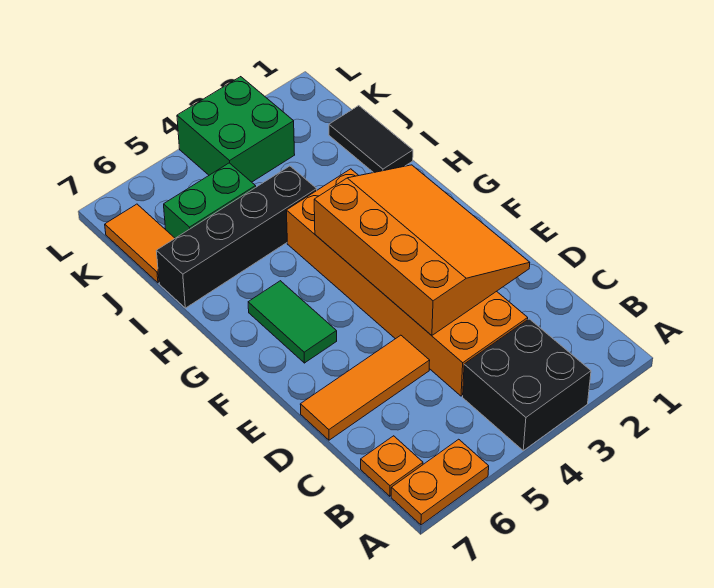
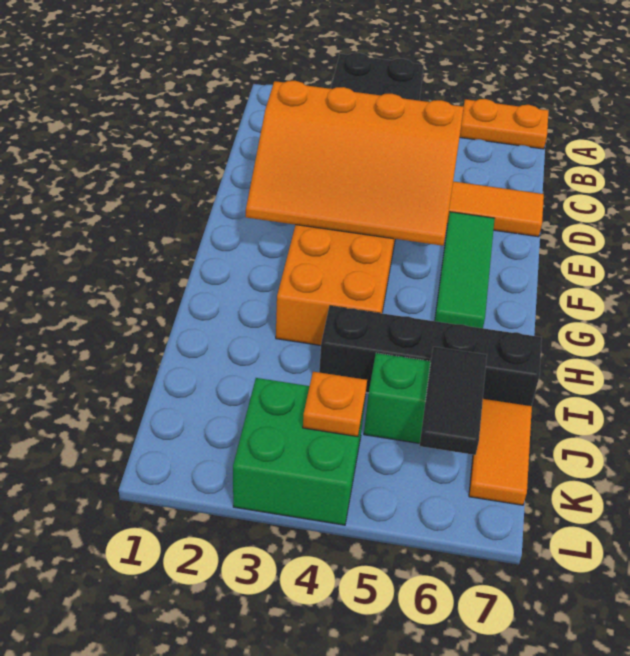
orange 1x1 plate [361,436,423,496] -> orange 1x1 plate moved to [303,372,367,437]
orange 3x4 slope [314,165,530,335] -> orange 3x4 slope turned to [246,81,464,246]
green 1x2 tile [248,281,337,363] -> green 1x3 tile [435,212,495,328]
black 1x2 tile [329,106,413,173] -> black 1x2 tile moved to [420,347,487,455]

